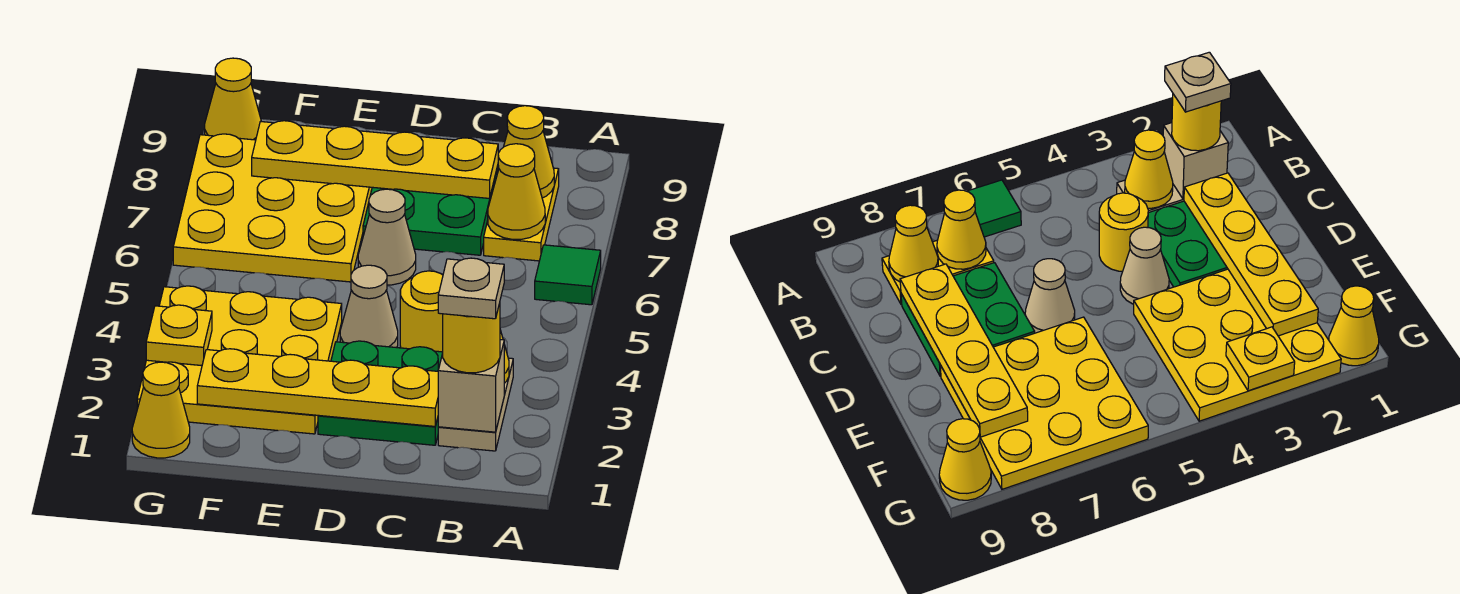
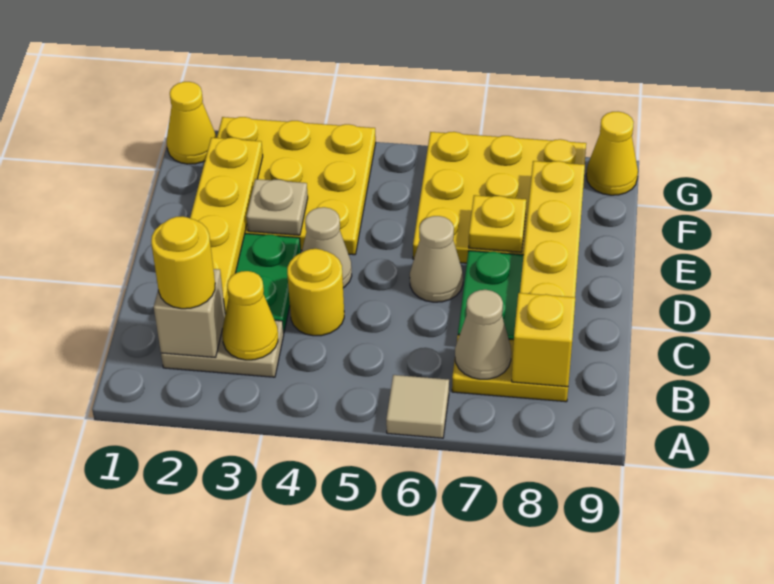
green 1x1 tile [535,245,601,305] -> tan 1x1 tile [386,375,449,438]
tan 1x1 plate [438,258,504,319] -> tan 1x1 plate moved to [246,179,308,235]
yellow 1x1 cone [488,144,545,239] -> tan 1x1 cone [455,290,511,379]
yellow 1x1 cone [497,106,554,198] -> yellow 1x1 brick [512,293,575,387]
yellow 1x1 plate [146,305,212,366] -> yellow 1x1 plate moved to [469,195,526,252]

